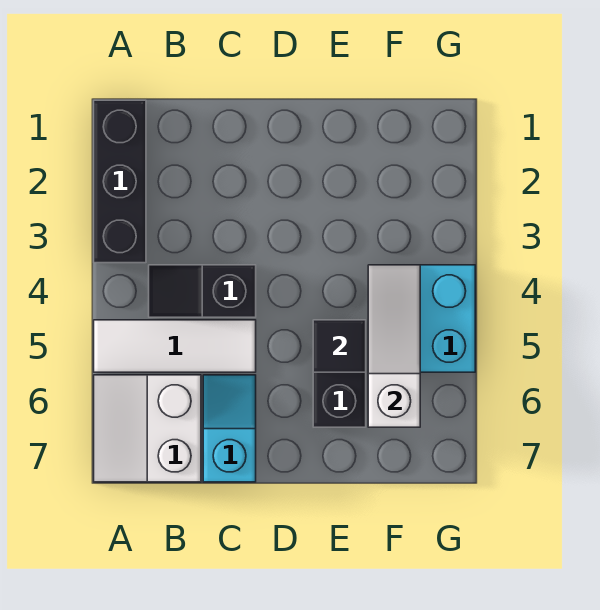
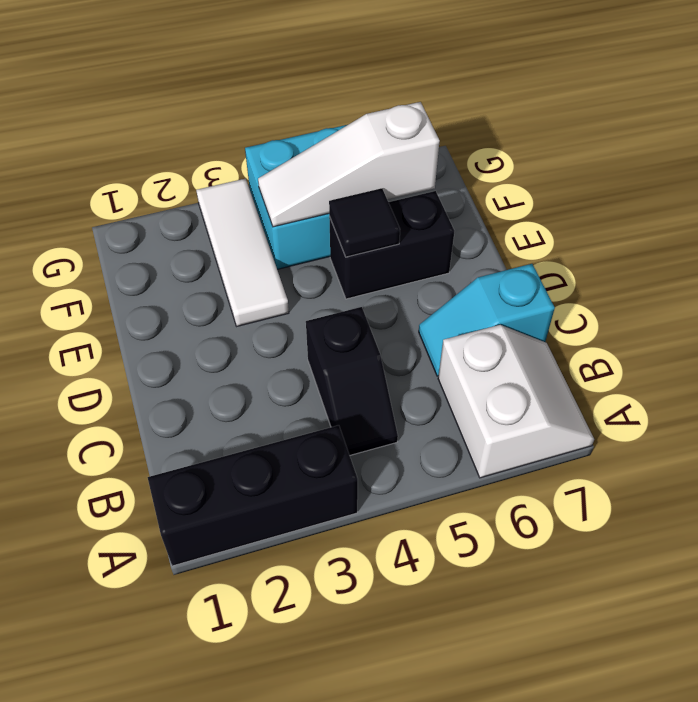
white 1x3 tile [94,320,256,372] -> white 1x3 tile moved to [196,178,289,326]
white 2x2 slope [94,375,201,482] -> white 2x2 slope turned to [438,325,594,478]

